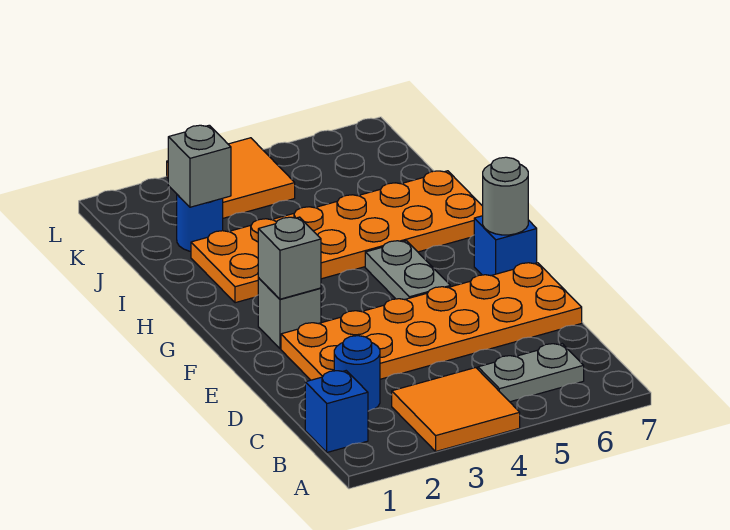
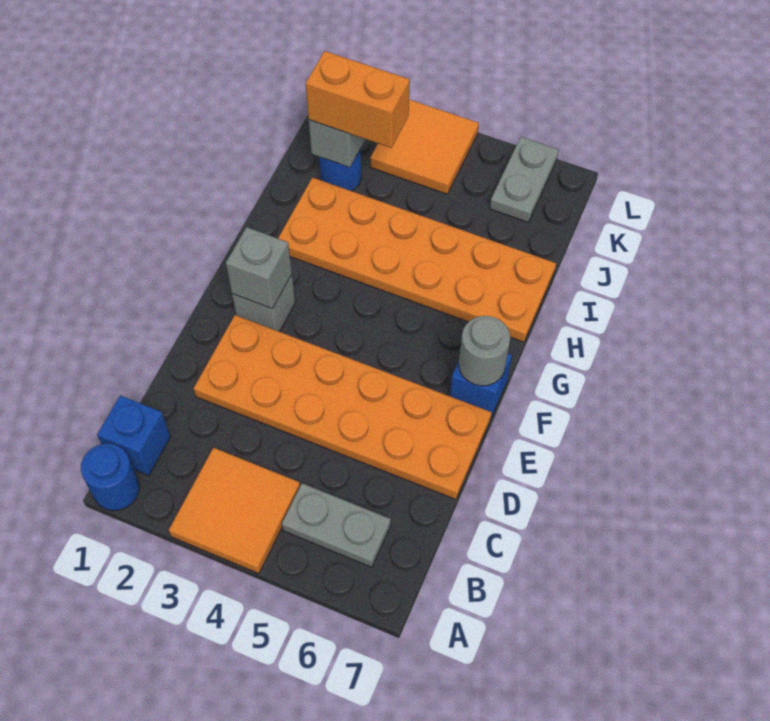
blue 1x1 round brick [334,336,380,411] -> blue 1x1 round brick moved to [81,444,139,511]
grey 1x2 plate [365,241,450,300] -> grey 1x2 plate moved to [490,137,559,222]
none -> orange 1x2 brick [306,51,410,148]

